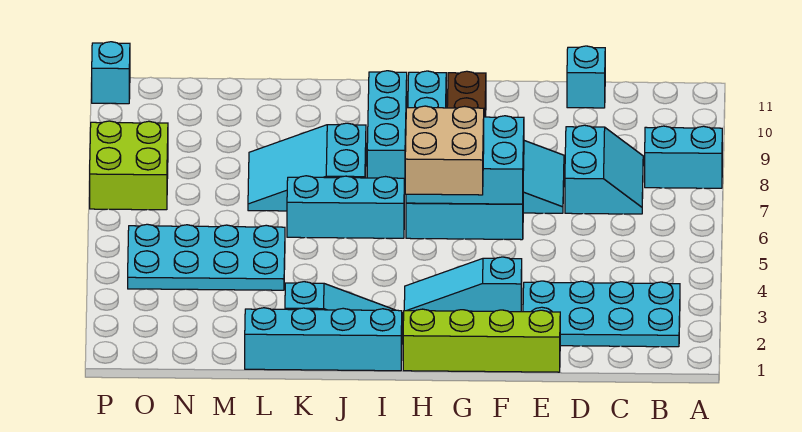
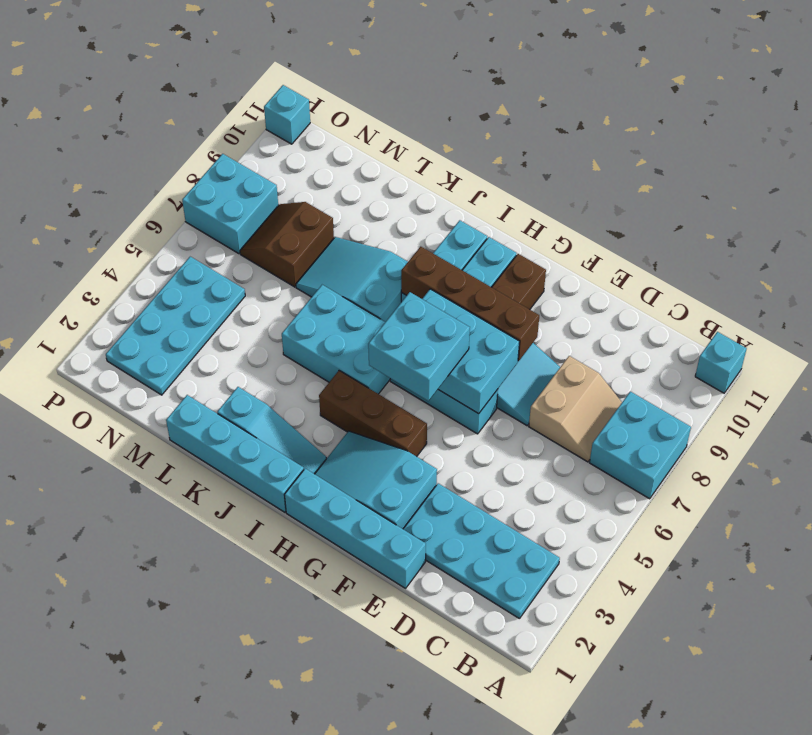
cyan 1x2 brick [645,126,722,188] -> cyan 2x2 brick [590,391,691,499]
cyan 2x2 slope [565,125,643,214] -> tan 2x2 slope [529,356,622,462]
cyan 1x1 brick [567,46,605,108] -> cyan 1x1 brick moved to [695,332,747,393]
lime 1x4 brick [403,309,560,372] -> cyan 1x4 brick [284,468,426,588]
cyan 1x3 slope [404,257,522,312] -> cyan 2x3 slope [315,431,437,529]
none -> brown 1x4 brick [401,247,539,361]
none -> brown 1x3 brick [319,371,427,457]
tan 2x2 brick [405,106,484,195] -> cyan 2x2 brick [368,292,470,401]
cyan 1x3 brick [287,176,404,238] -> cyan 2x3 brick [282,285,390,394]
cyan 2x4 plate [128,224,285,290] -> cyan 2x4 plate turned to [106,257,245,395]
none -> brown 2x2 slope [240,202,334,287]
lime 2x2 brick [90,121,168,210] -> cyan 2x2 brick [182,154,278,254]

